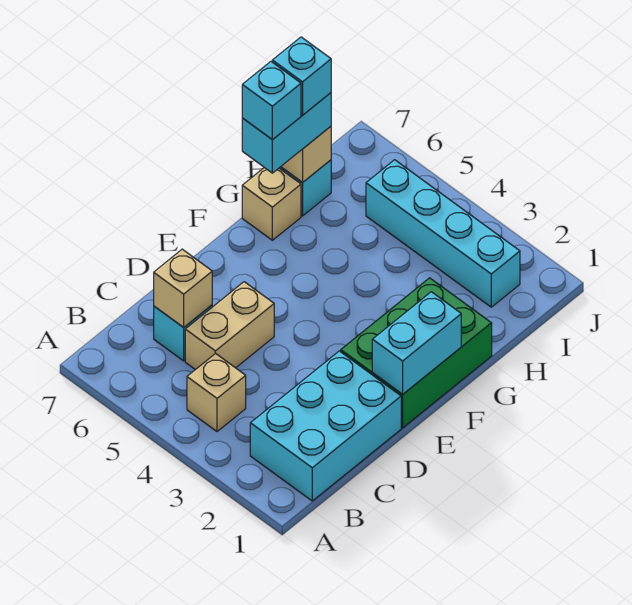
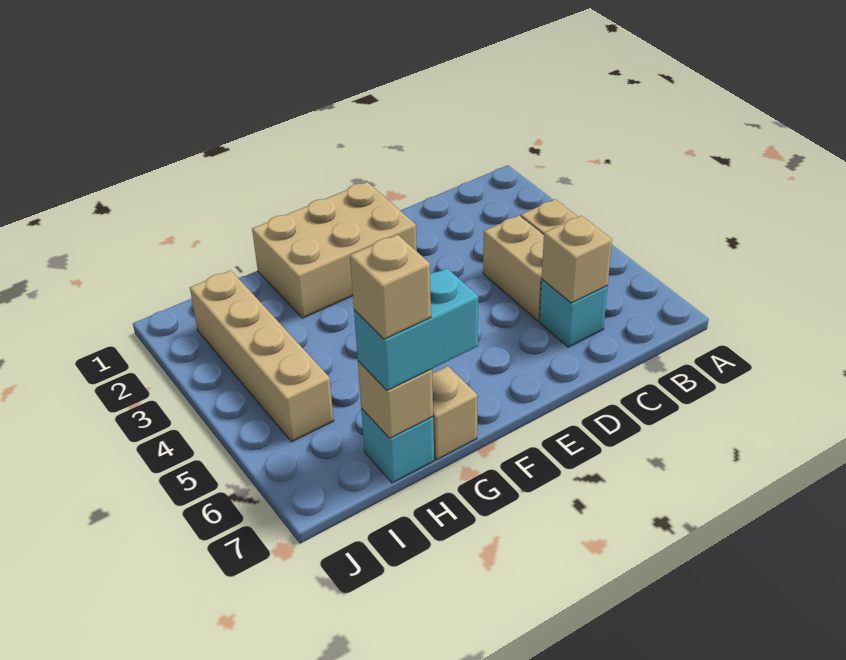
cyan 2x3 brick [250,351,401,501] -> none
tan 1x2 brick [185,282,274,370] -> tan 1x2 brick turned to [483,215,544,321]
green 2x3 brick [341,278,492,428] -> tan 2x3 brick [252,182,417,318]
cyan 1x2 brick [372,292,461,394] -> none
cyan 1x1 brick [242,62,301,140] -> none
cyan 1x1 brick [272,37,331,115] -> tan 1x1 brick [350,235,431,339]
cyan 1x4 brick [366,160,520,307] -> tan 1x4 brick [190,270,334,442]

